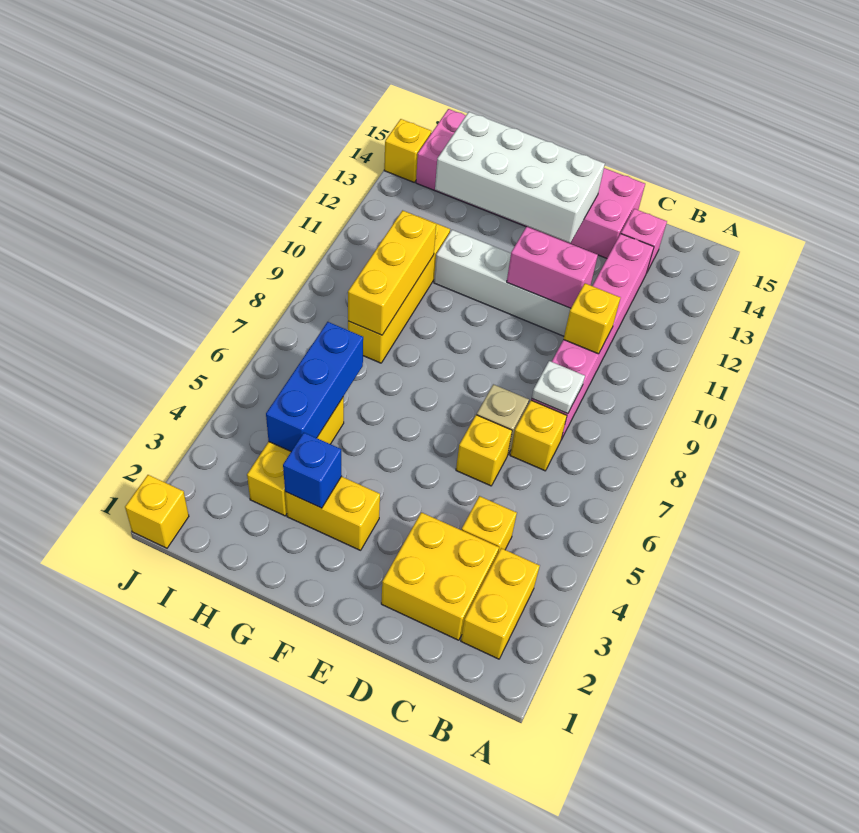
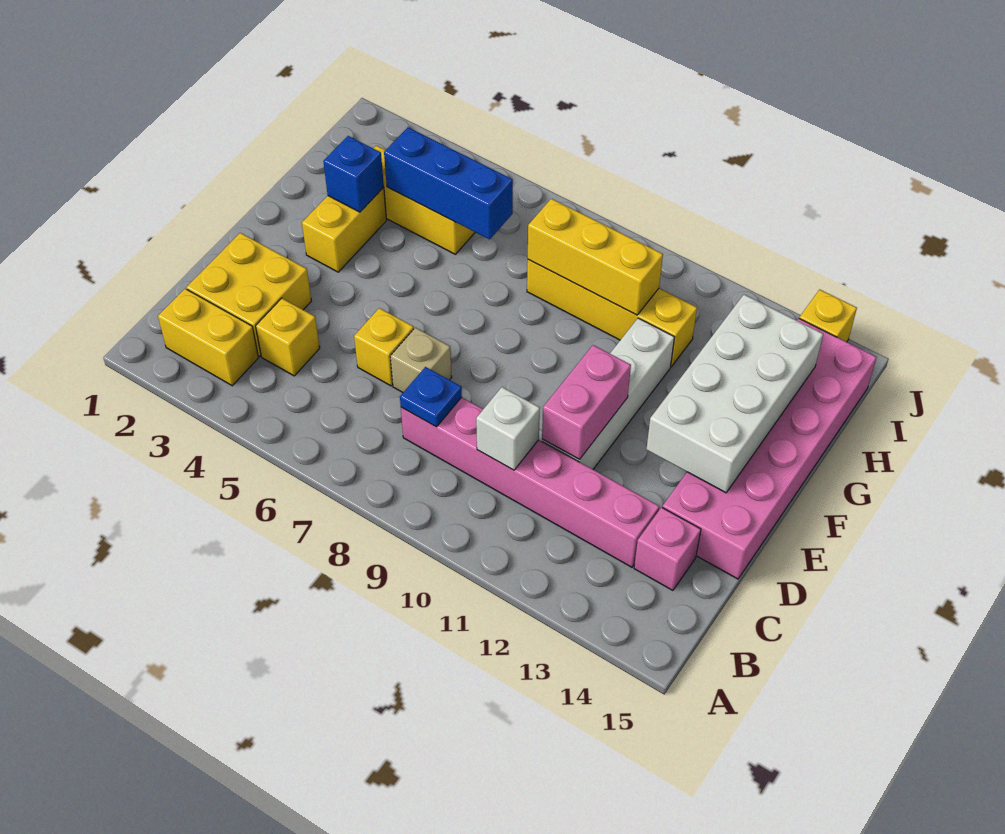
yellow 1x1 brick [510,400,567,471] -> none
white 1x1 plate [532,361,585,414] -> blue 1x1 plate [400,367,462,427]
yellow 1x1 brick [563,283,620,354] -> white 1x1 brick [476,387,540,470]
yellow 1x1 brick [125,475,189,548] -> none

